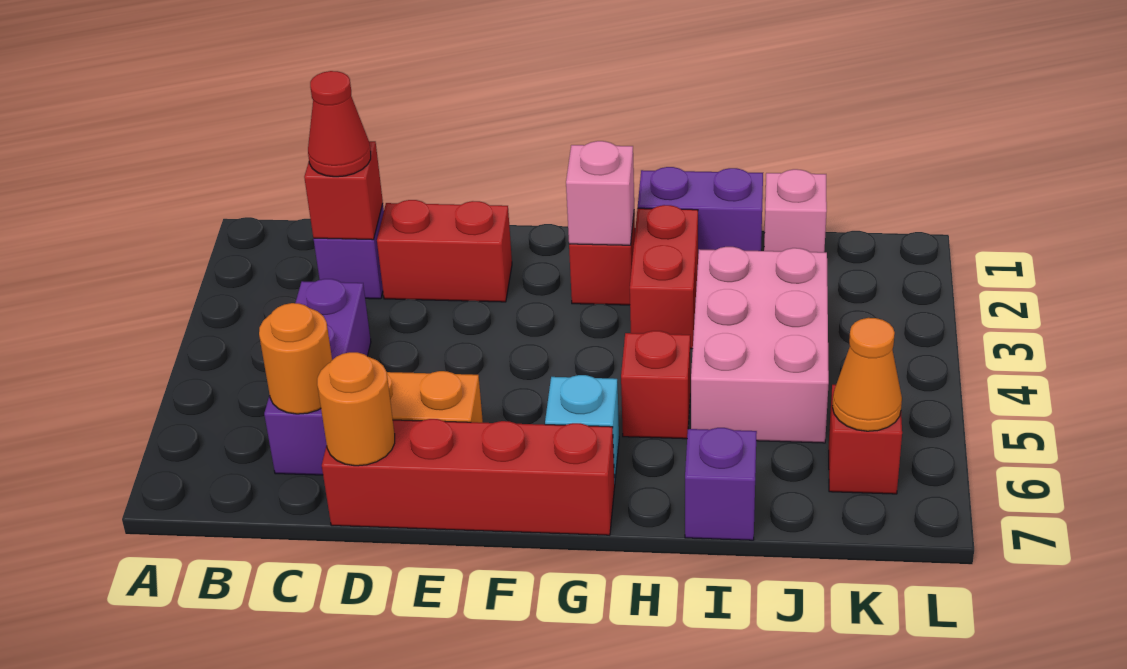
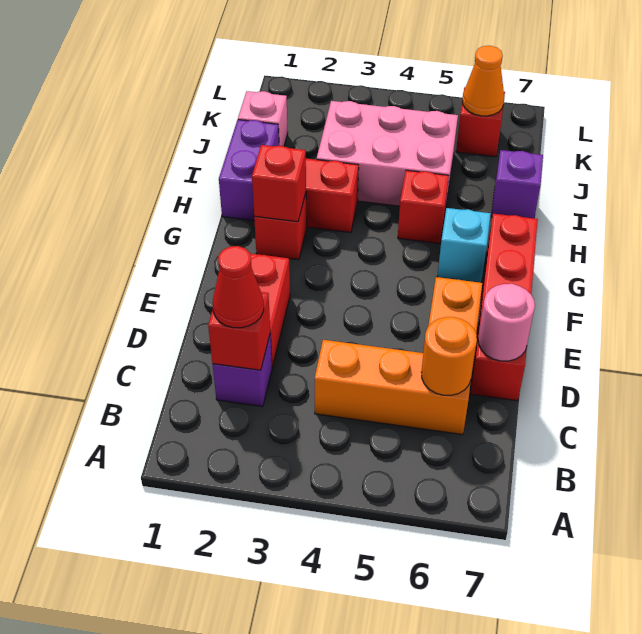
purple 1x3 brick [264,279,371,475] -> orange 1x3 brick [315,340,471,435]
orange 1x1 round brick [317,352,395,466] -> pink 1x1 round brick [478,284,535,361]
pink 1x1 brick [566,141,634,245] -> red 1x1 brick [252,145,306,222]

